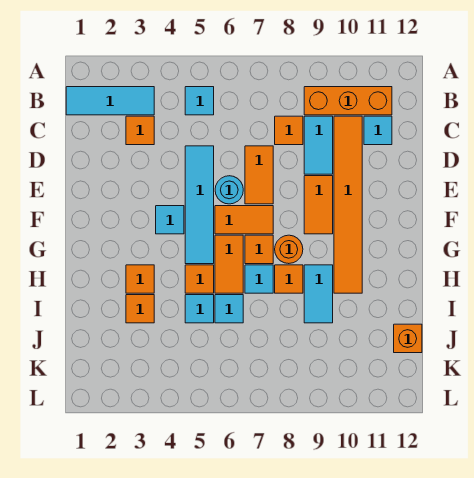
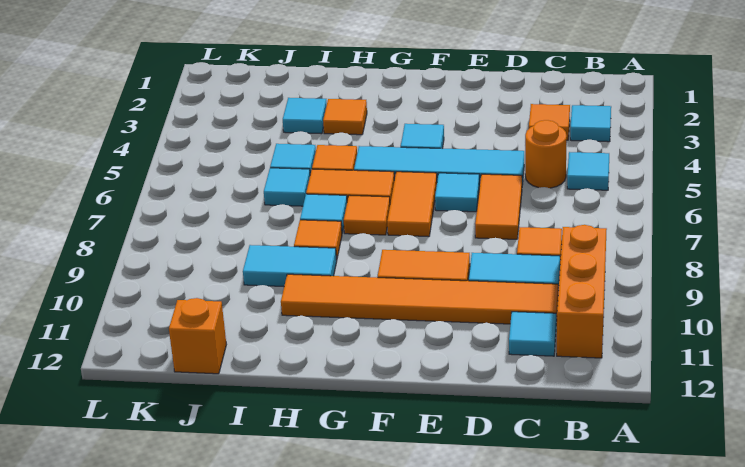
cyan 1x3 tile [66,87,154,115] -> cyan 1x1 tile [570,105,611,142]
orange 1x2 tile [245,146,273,204] -> orange 1x2 tile turned to [475,174,522,239]
cyan 1x1 round brick [215,176,243,204] -> cyan 1x1 tile [435,173,480,212]
orange 1x1 round brick [275,235,303,264] -> orange 1x1 round brick moved to [525,120,567,188]
orange 1x1 tile [126,295,154,323] -> cyan 1x1 tile [283,98,327,134]

